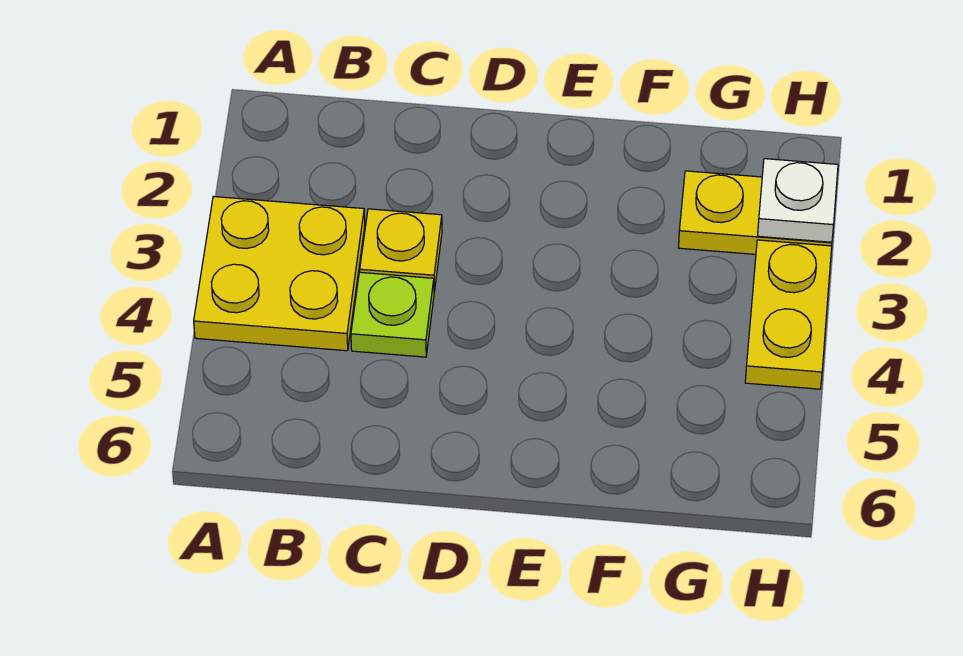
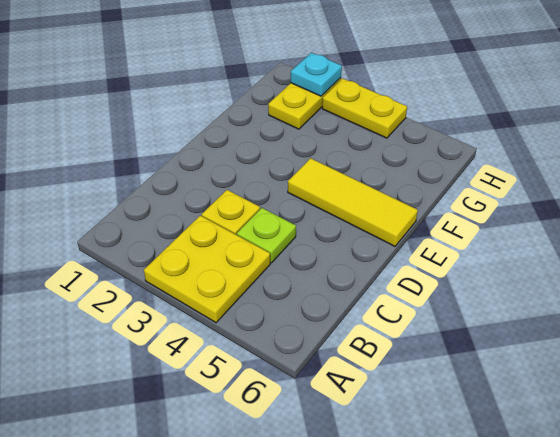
none -> yellow 1x3 tile [288,158,418,246]
white 1x1 plate [758,159,838,242] -> cyan 1x1 plate [291,53,342,96]

